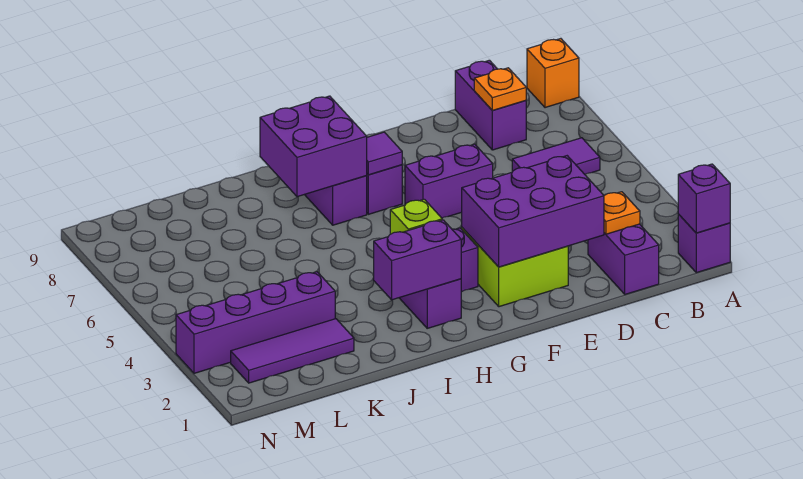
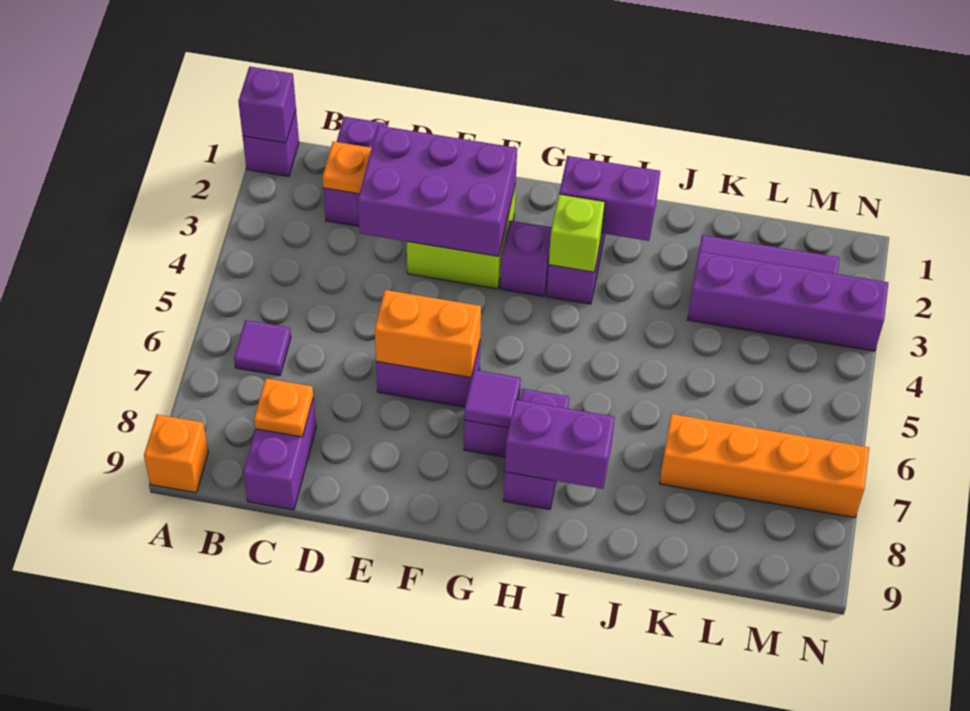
purple 1x2 tile [512,138,600,174] -> purple 1x1 tile [234,320,291,376]
none -> orange 1x2 brick [375,290,481,377]
purple 2x2 brick [260,96,367,197] -> purple 1x2 brick [505,400,615,489]
none -> orange 1x4 brick [659,414,869,518]

